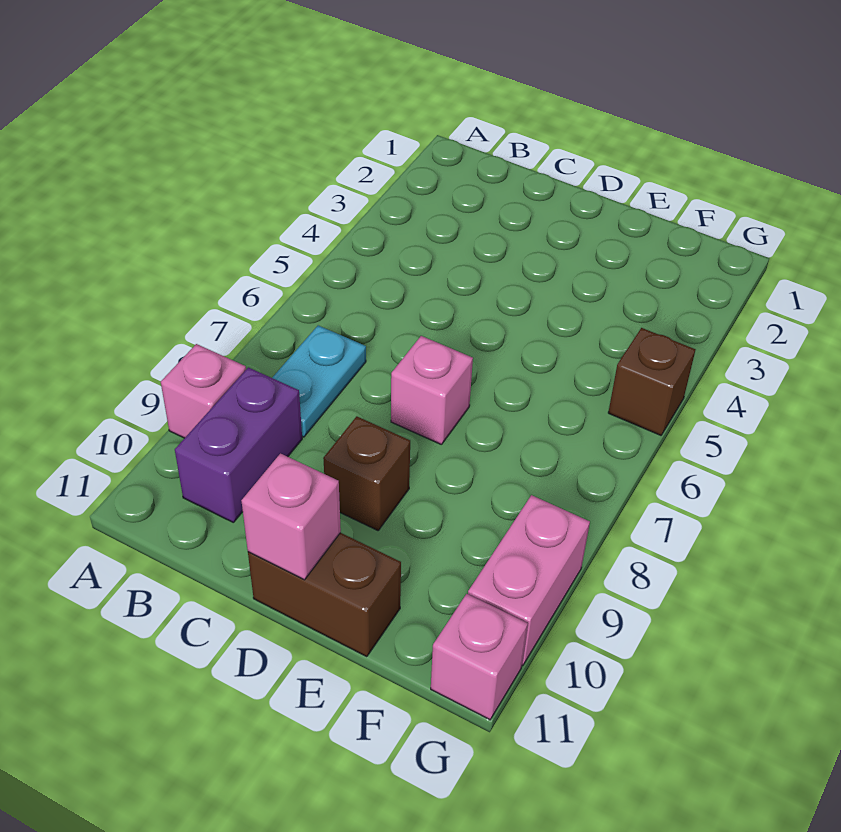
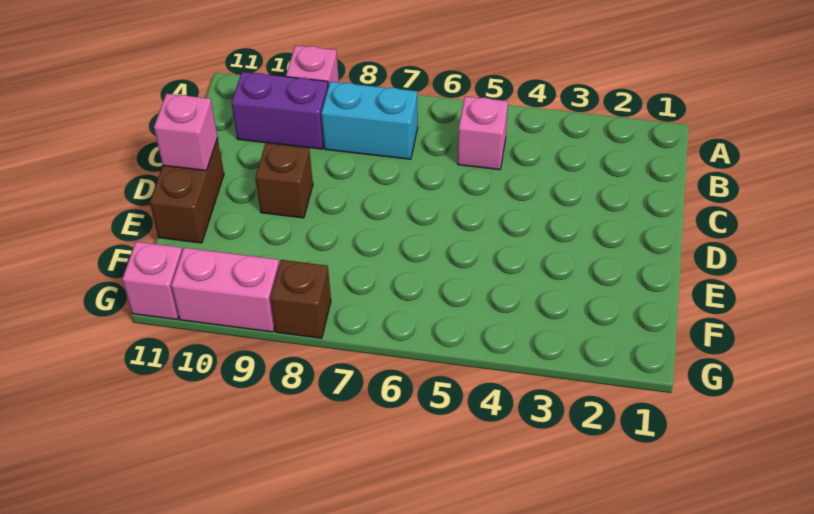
cyan 1x2 plate [272,325,366,437] -> cyan 1x2 brick [321,82,418,159]
pink 1x1 brick [391,336,473,445] -> pink 1x1 brick moved to [458,96,508,170]
brown 1x1 brick [608,328,696,435] -> brown 1x1 brick moved to [271,260,331,338]

